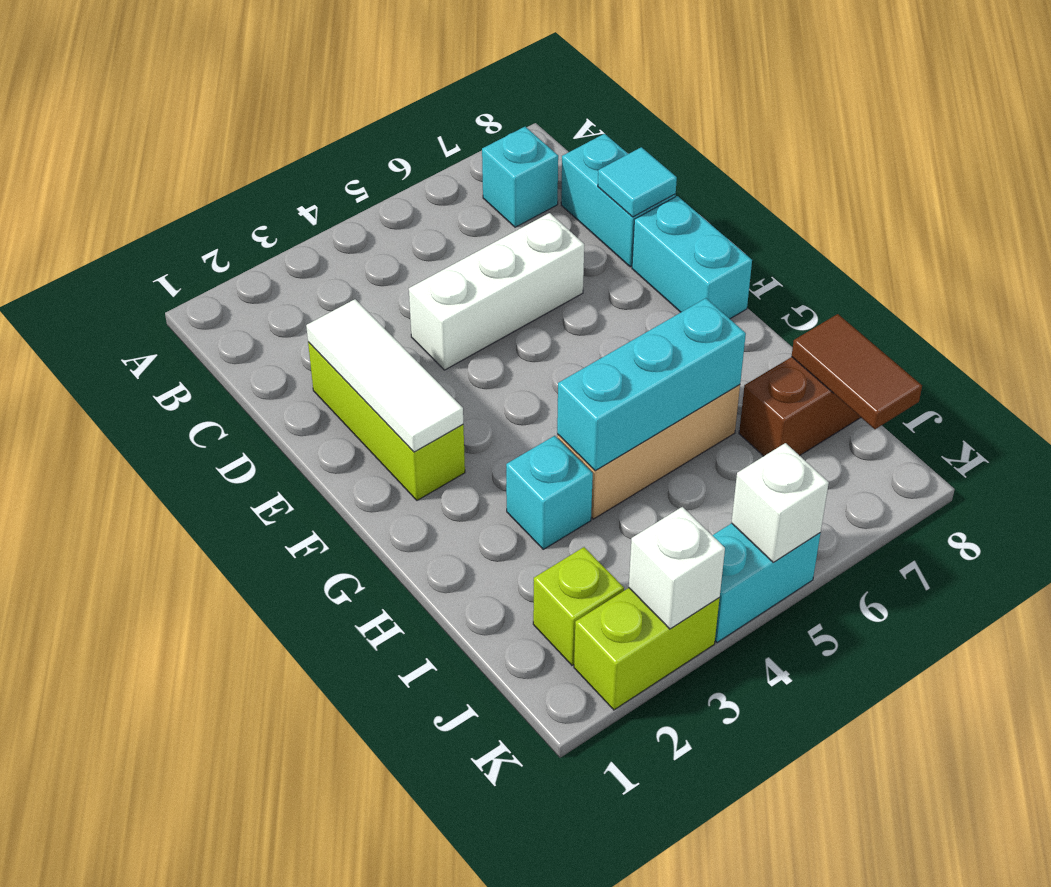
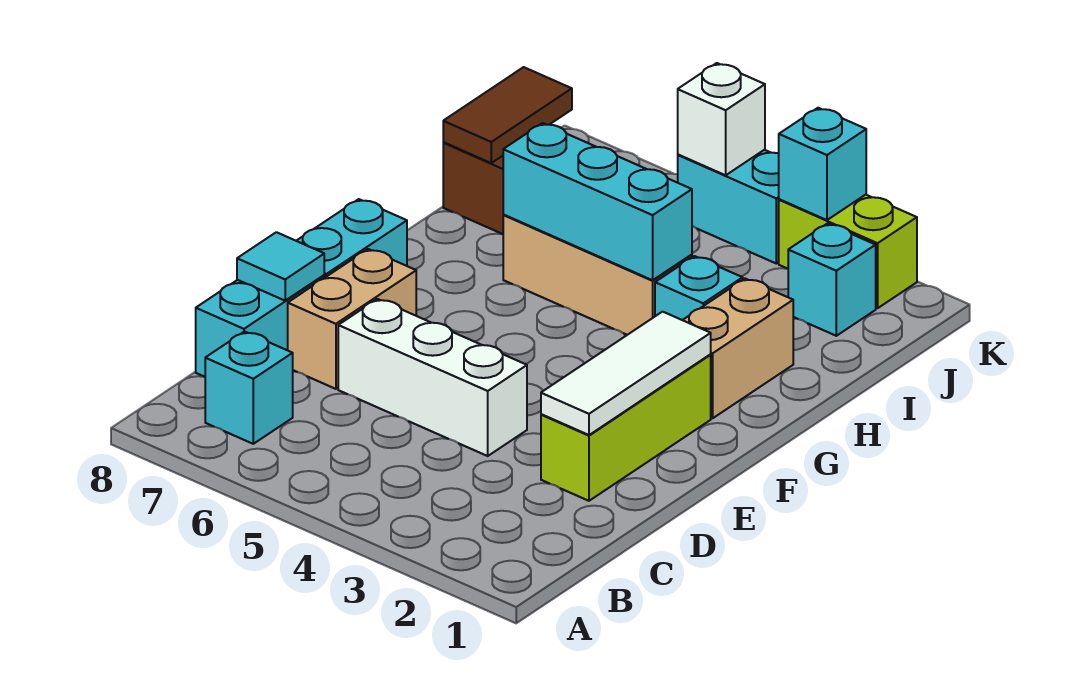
none -> tan 1x2 brick [288,249,416,389]
none -> tan 1x2 brick [683,279,793,418]
lime 1x1 brick [533,547,624,665] -> cyan 1x1 brick [788,224,876,336]
white 1x1 brick [629,507,725,629] -> cyan 1x1 brick [779,108,866,220]

